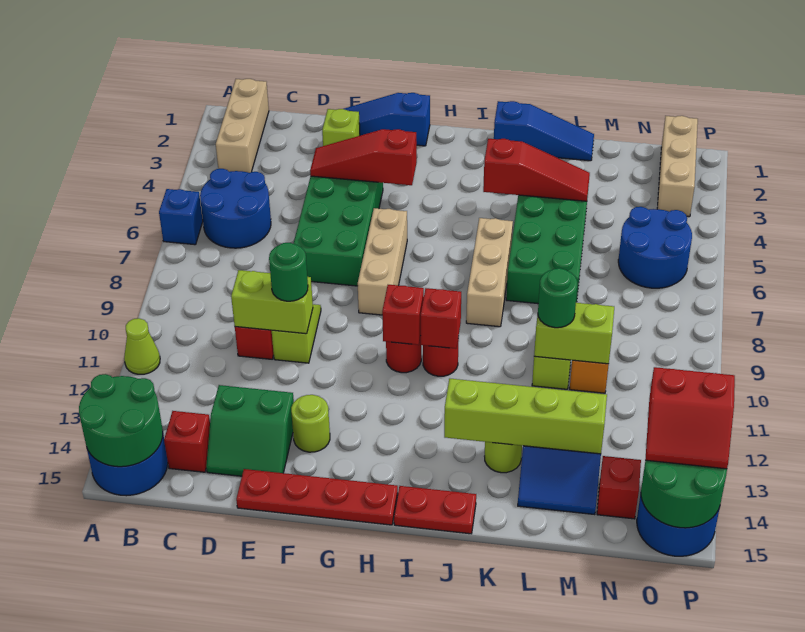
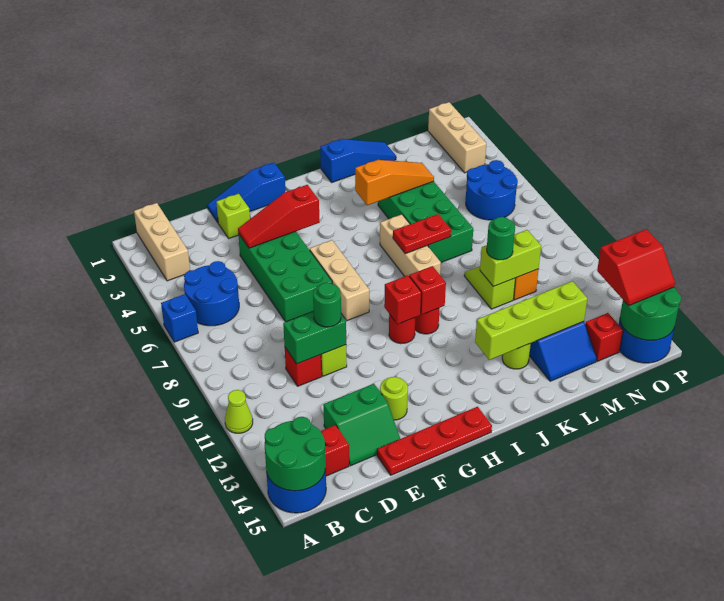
lime 1x2 brick [231,270,313,334] -> green 1x2 brick [283,311,346,364]
red 1x2 plate [394,486,476,534] -> red 1x2 plate moved to [393,214,451,254]
red 1x3 slope [483,139,590,201] -> orange 1x3 slope [355,160,434,205]

